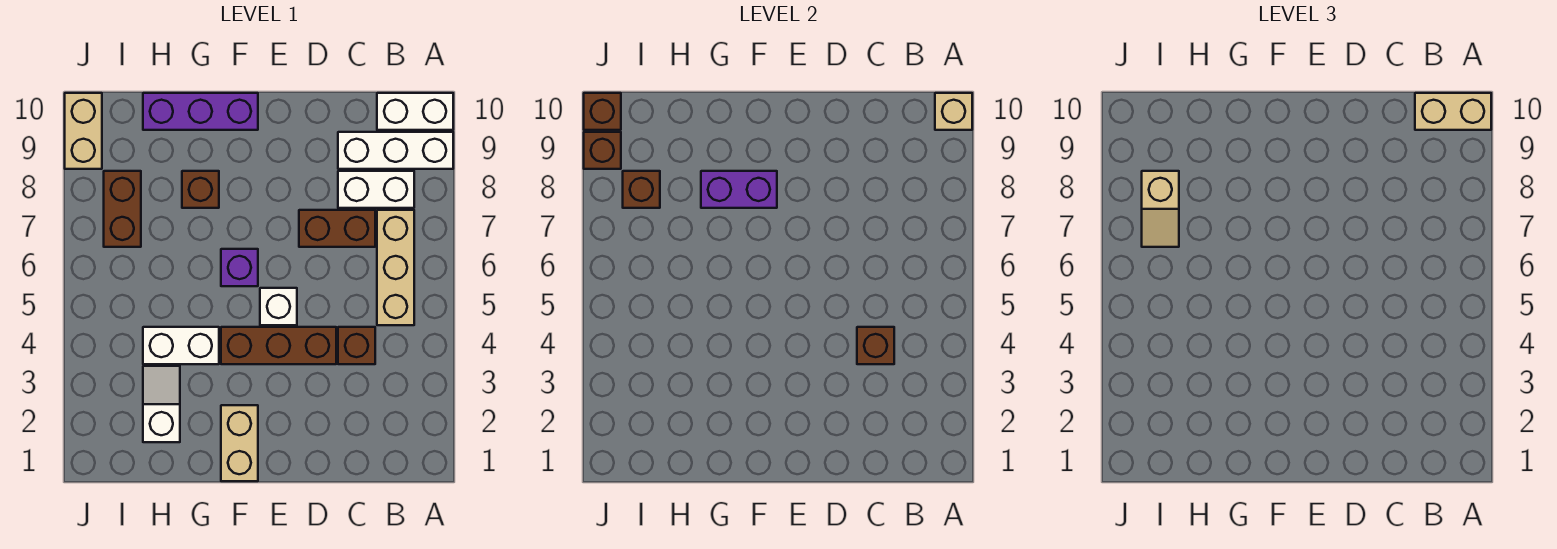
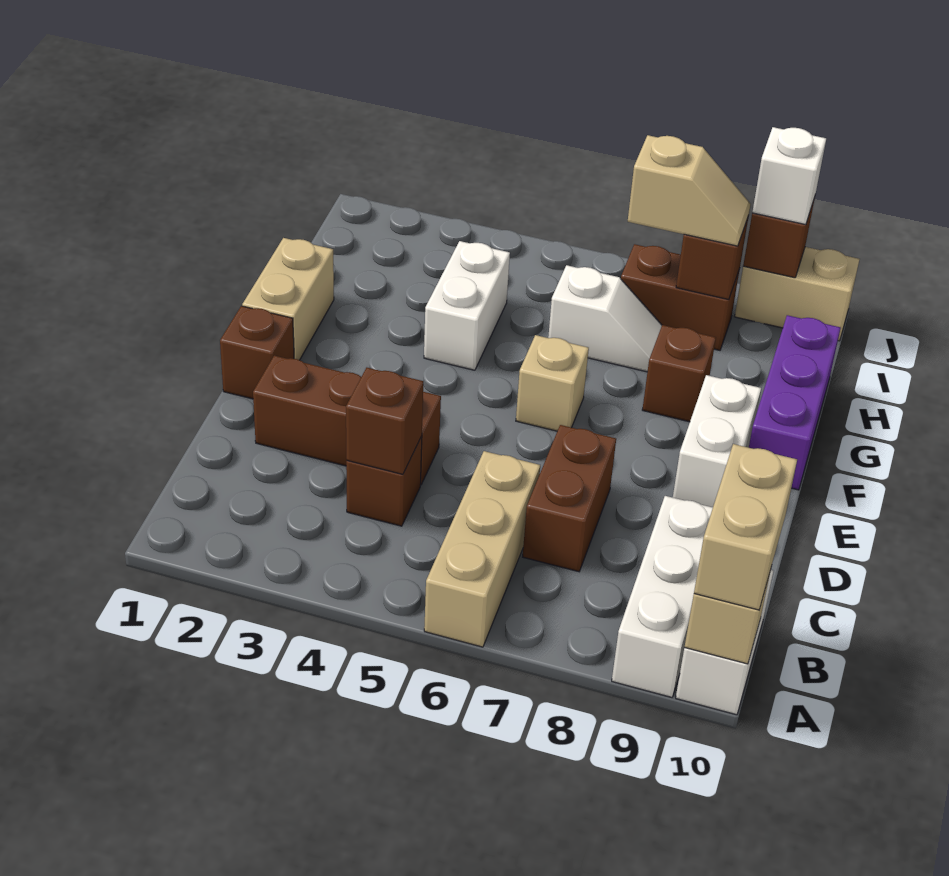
tan 1x3 brick [377,210,414,325] -> tan 1x3 brick turned to [424,451,540,647]
white 1x2 brick [338,171,414,208] -> white 1x2 brick moved to [673,375,761,507]
brown 1x3 brick [221,327,336,364] -> brown 1x3 brick turned to [253,356,441,485]
white 1x1 brick [260,288,297,325] -> white 1x1 brick moved to [752,127,826,225]
tan 1x2 brick [221,405,258,481] -> tan 1x2 brick turned to [242,238,334,360]
purple 1x1 brick [221,249,258,286] -> tan 1x1 brick [516,335,589,431]
purple 1x2 brick [701,171,777,208] -> none
white 1x2 slope [143,366,180,442] -> white 1x2 slope moved to [548,265,662,372]
tan 1x2 slope [1142,171,1179,247] -> tan 1x2 slope turned to [628,135,751,246]
brown 1x1 brick [584,93,621,130] -> brown 1x1 brick moved to [220,306,294,399]

